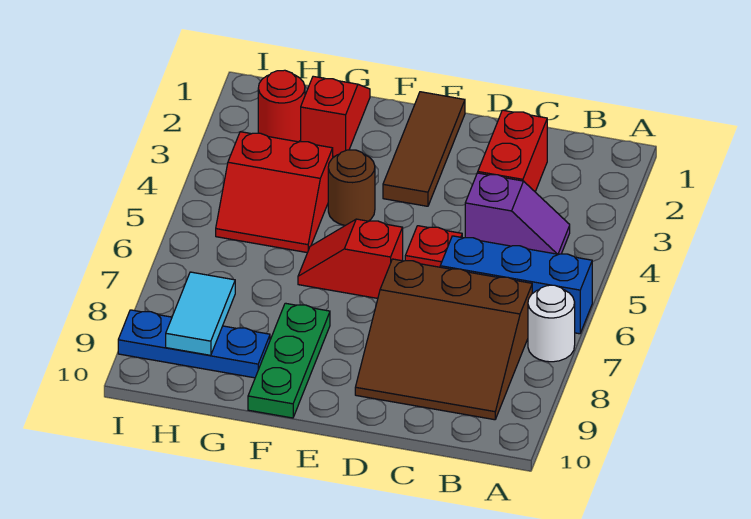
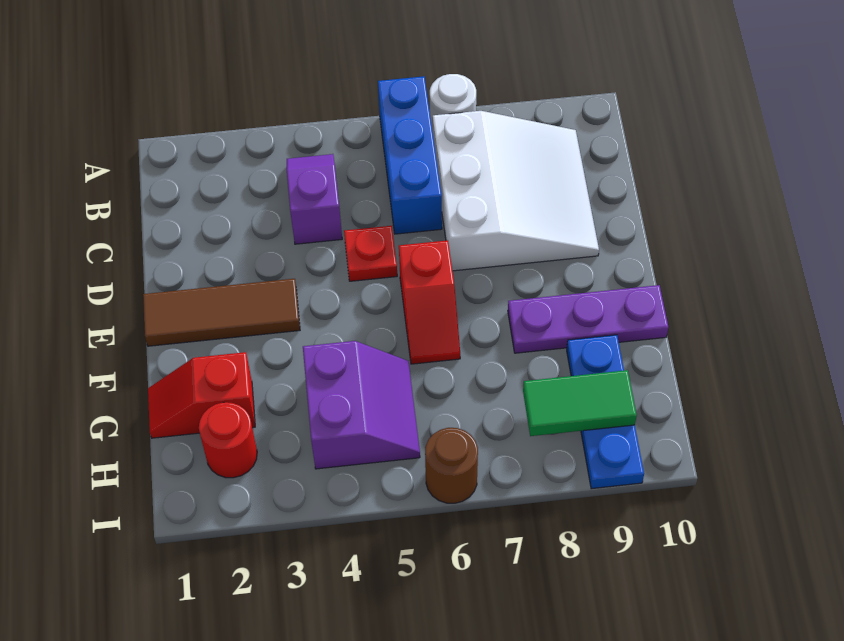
brown 3x3 slope [355,259,532,420] -> white 3x3 slope [433,111,599,271]
red 1x2 brick [478,110,547,192] -> none
brown 1x1 round brick [328,150,375,225] -> brown 1x1 round brick moved to [425,428,478,503]
green 1x3 plate [248,303,330,418] -> purple 1x3 plate [508,285,668,353]
red 2x2 slope [216,132,333,253] -> purple 2x2 slope [303,341,420,469]
cyan 1x2 tile [166,272,235,355] -> green 1x2 tile [523,370,637,436]

